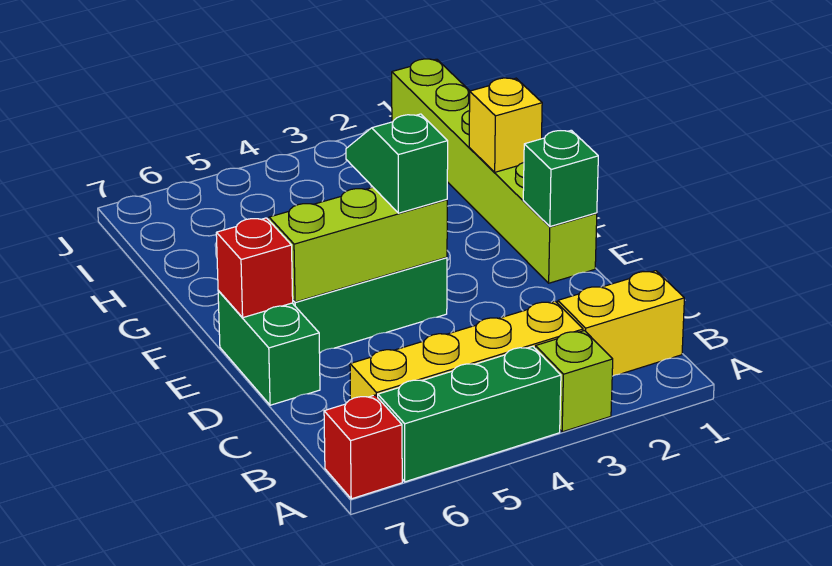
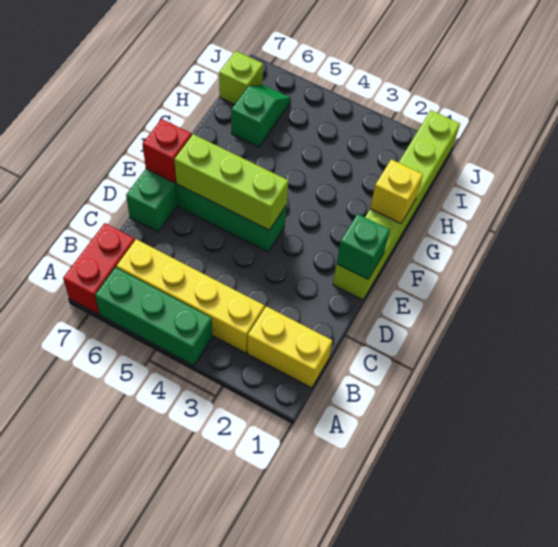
lime 1x1 brick [535,331,613,432] -> lime 1x1 brick moved to [219,51,263,104]
red 1x1 brick [324,395,402,499] -> red 1x2 brick [63,223,135,314]
green 1x2 slope [346,114,448,213] -> green 1x2 slope moved to [231,85,291,147]

